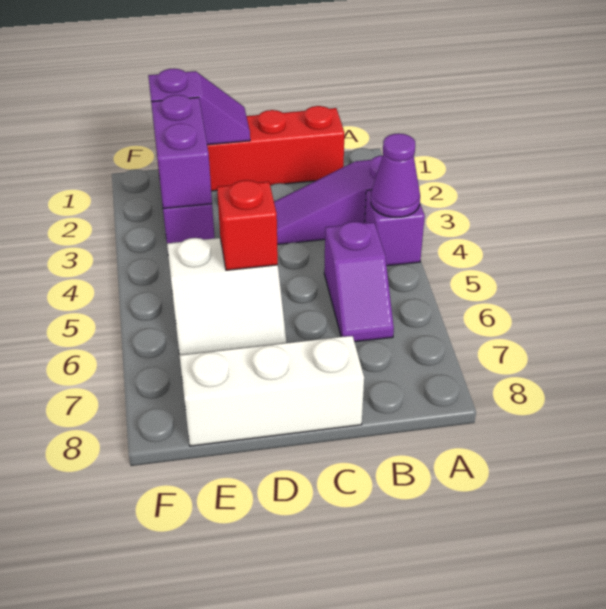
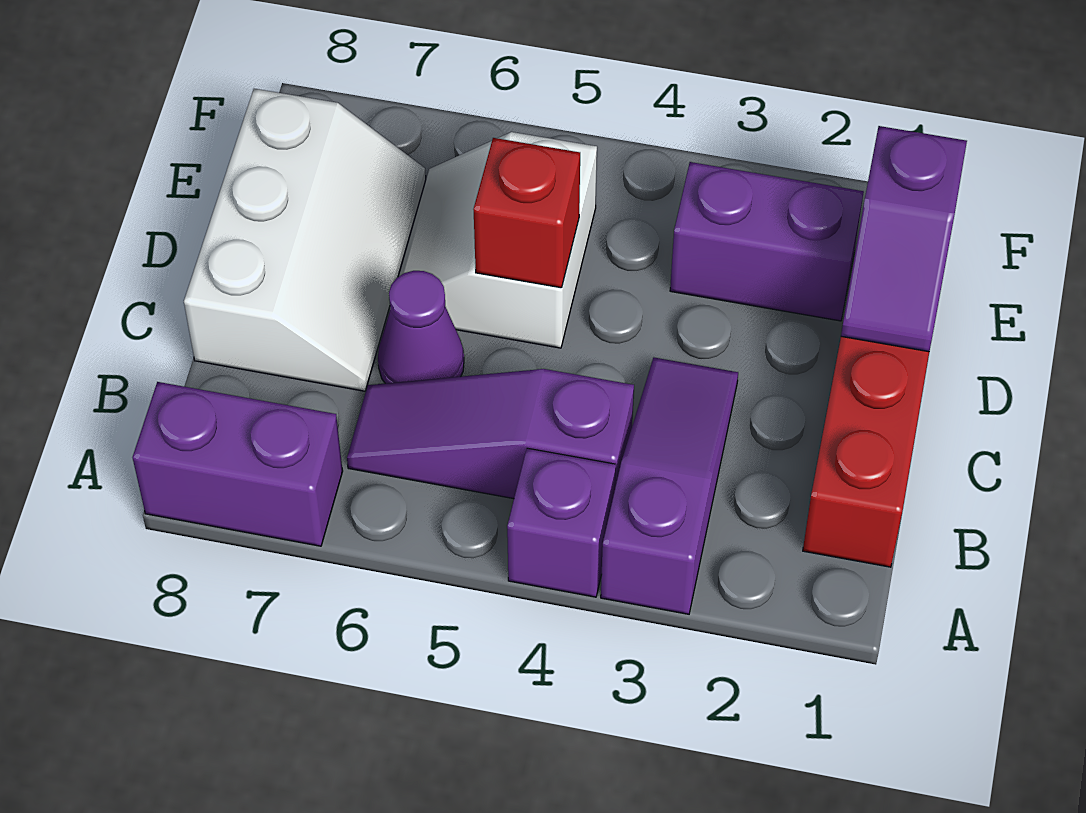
purple 1x1 cone [371,133,420,217] -> purple 1x1 cone moved to [378,271,464,383]
purple 1x2 slope [324,222,394,342] -> purple 1x3 slope [347,369,634,499]
purple 1x2 brick [151,95,212,209] -> purple 1x2 brick moved to [133,382,343,546]

